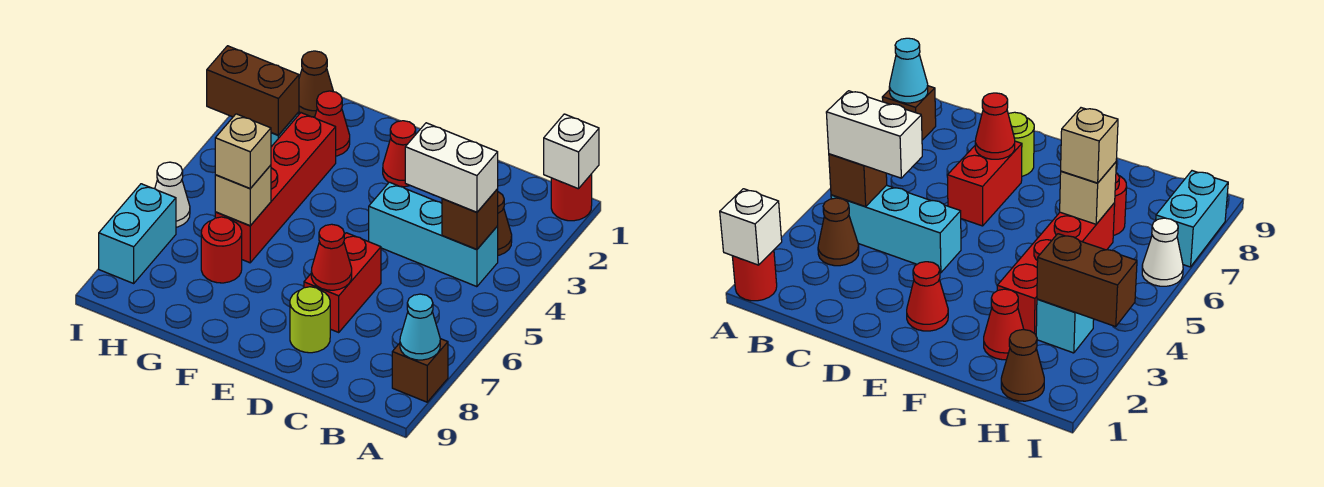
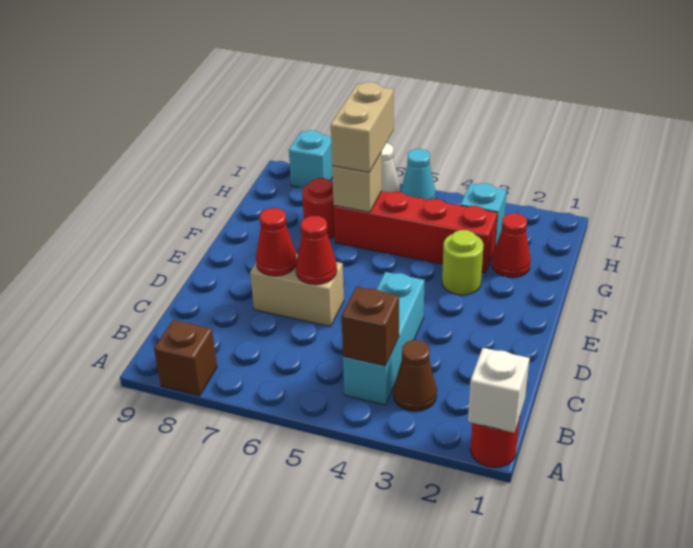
cyan 1x1 cone [400,294,440,360] -> cyan 1x1 cone moved to [400,149,436,200]
white 1x2 brick [405,123,498,212] -> none
red 1x2 brick [304,233,381,332] -> tan 1x2 brick [250,254,344,326]
lime 1x1 round brick [290,287,330,353] -> lime 1x1 round brick moved to [442,230,484,295]
red 1x1 cone [383,121,416,187] -> red 1x1 cone moved to [296,216,337,285]
tan 1x1 brick [215,114,271,188] -> tan 1x2 brick [331,82,394,172]
brown 1x1 cone [299,51,333,117] -> none
brown 1x2 brick [207,46,299,135] -> none
cyan 1x2 brick [99,184,176,283] -> cyan 1x1 brick [289,130,333,187]

